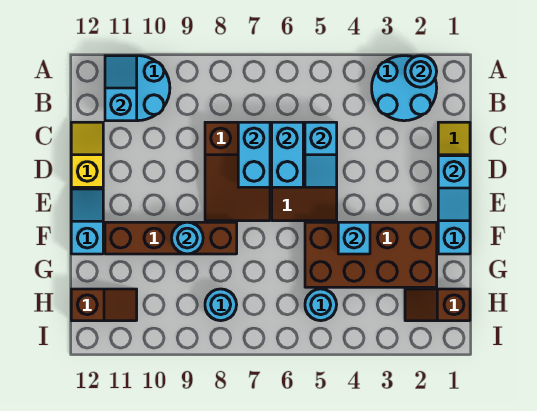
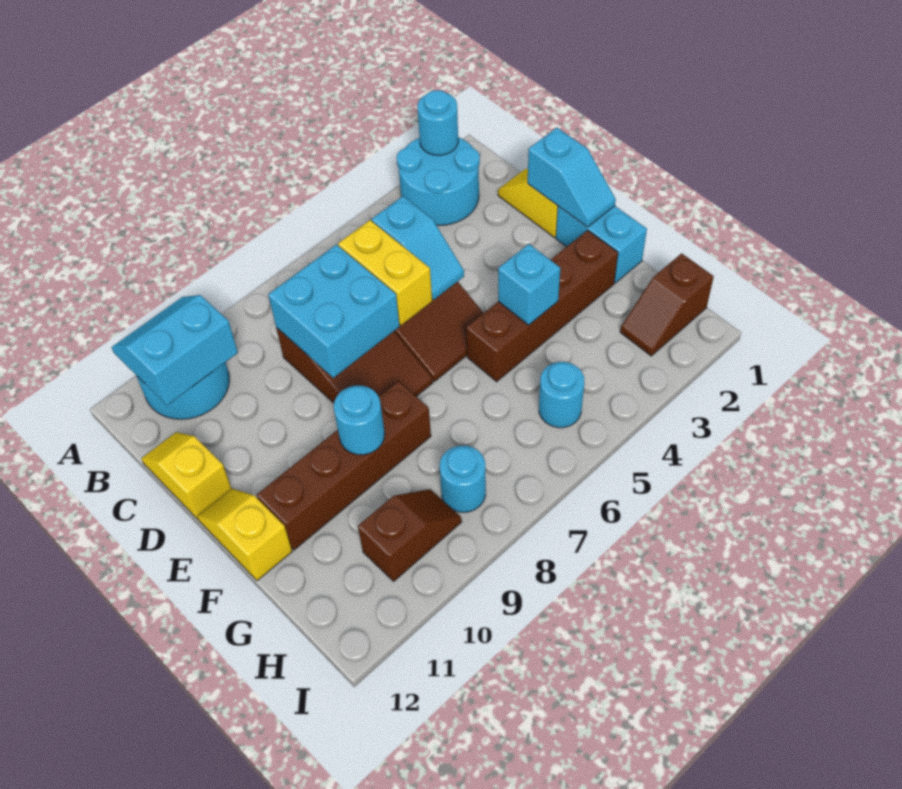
cyan 1x2 slope [105,56,137,121] -> cyan 2x2 slope [112,295,238,405]
cyan 1x2 brick [272,122,303,187] -> yellow 1x2 brick [338,220,432,325]
cyan 1x2 brick [238,122,270,187] -> cyan 2x2 brick [268,245,400,378]
cyan 1x2 slope [71,189,103,254] -> yellow 1x2 slope [198,489,292,581]
brown 2x4 brick [305,222,437,287] -> brown 1x4 brick [466,230,618,382]
brown 1x2 slope [71,289,137,321] -> brown 1x2 slope moved to [358,489,462,581]

